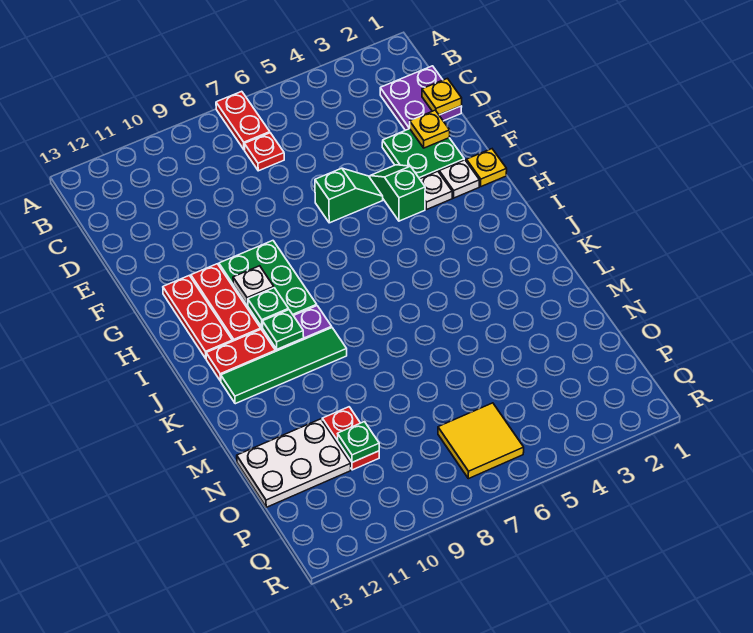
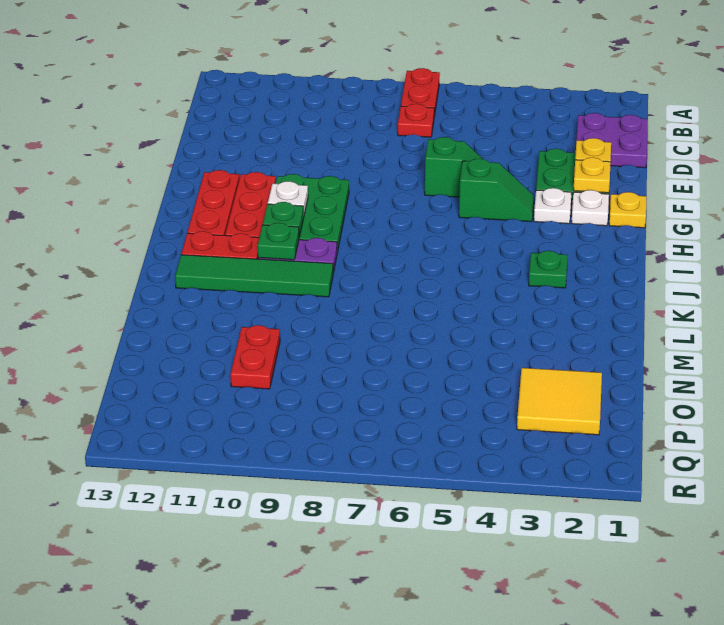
yellow 1x1 plate [422,78,462,115] -> yellow 1x1 plate moved to [573,158,611,193]
green 1x2 slope [370,165,425,221] -> green 1x2 slope turned to [459,159,534,222]
white 2x3 plate [237,419,351,507] -> none
green 1x1 plate [338,422,379,462] -> green 1x1 plate moved to [529,251,568,288]
yellow 2x2 tile [438,403,524,479] -> yellow 2x2 tile moved to [517,368,602,435]

